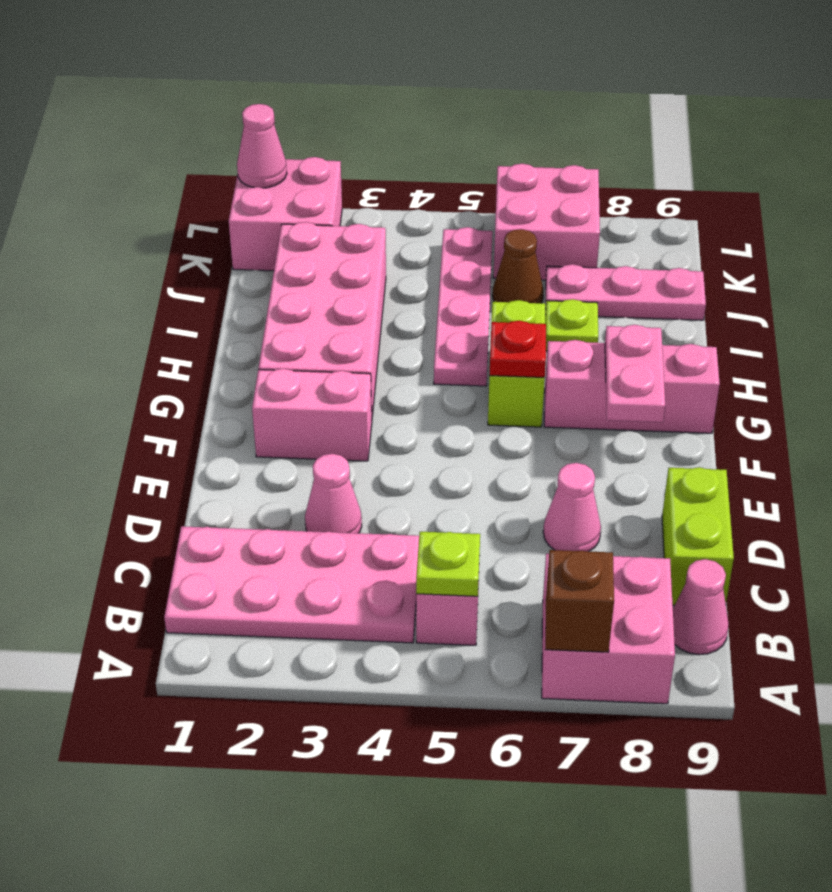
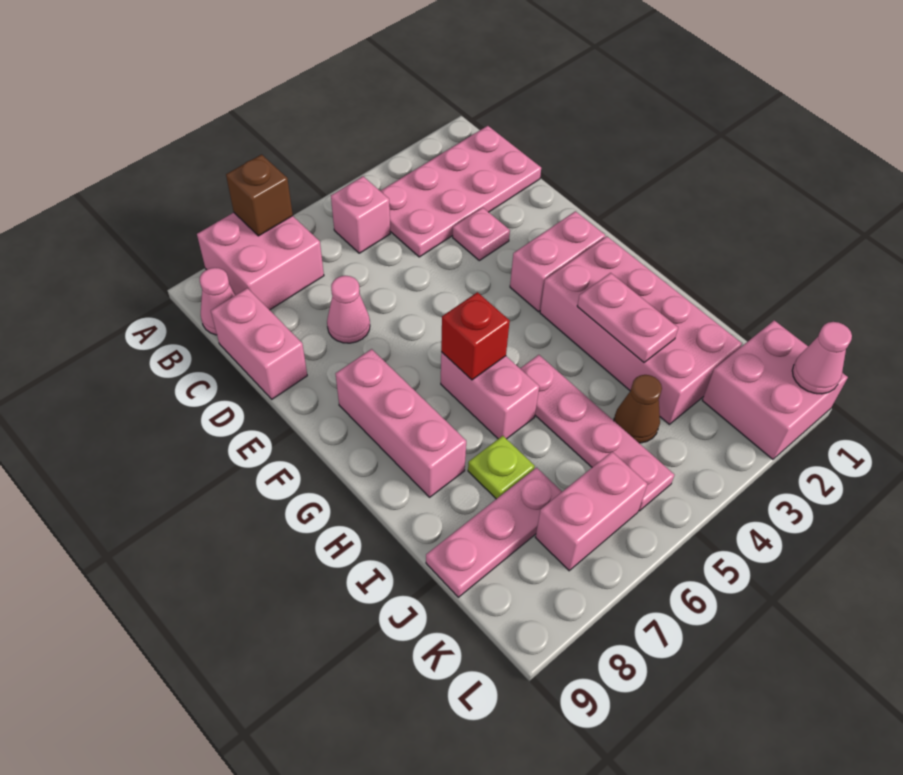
lime 1x1 plate [416,532,480,596] -> none
lime 1x2 brick [662,467,734,605] -> pink 1x2 brick [211,288,307,399]
pink 1x1 cone [305,454,362,533] -> pink 1x1 plate [453,207,510,261]
pink 1x2 plate [605,325,665,422] -> pink 1x2 plate moved to [577,273,678,362]
lime 1x2 brick [488,300,545,427] -> pink 1x2 brick [441,352,539,439]
red 1x1 plate [490,321,546,377] -> red 1x1 brick [441,292,510,380]
pink 1x3 brick [544,340,720,433] -> pink 1x3 brick turned to [336,349,466,497]
brown 1x1 cone [493,229,543,303] -> brown 1x1 cone moved to [614,375,662,443]
pink 2x2 brick [493,164,600,280] -> pink 1x2 brick [535,452,647,571]

